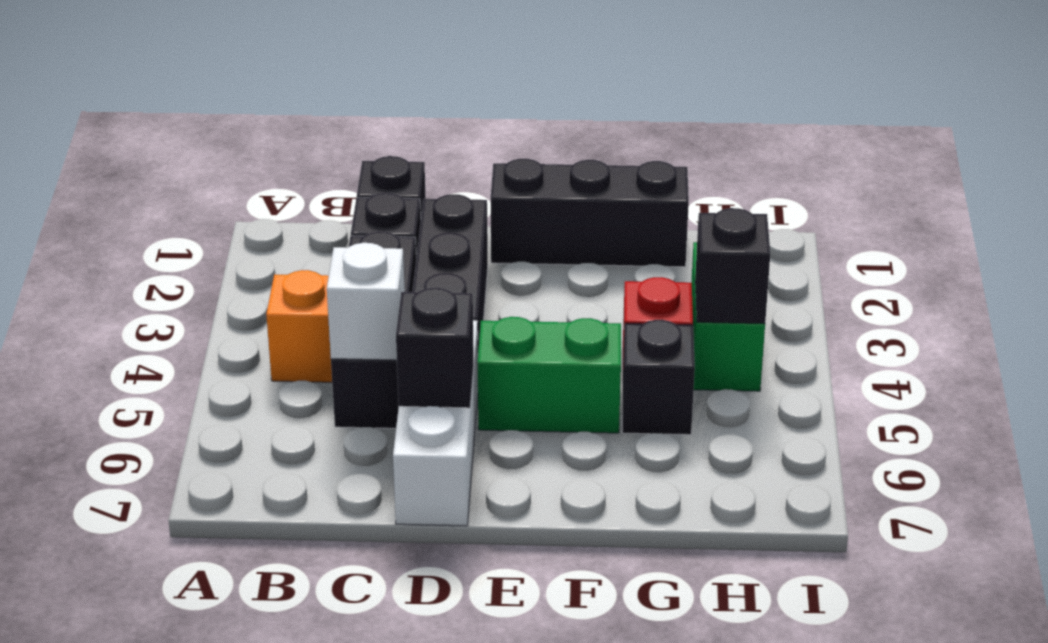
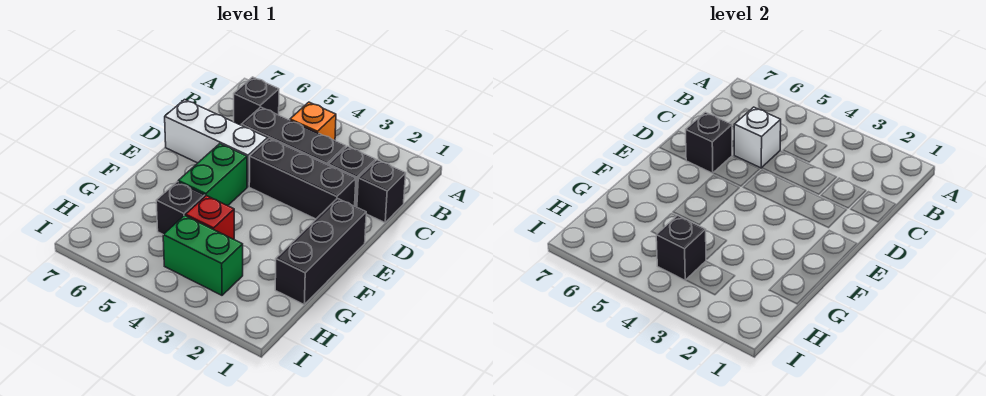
none -> black 1x1 brick [234,77,279,125]

